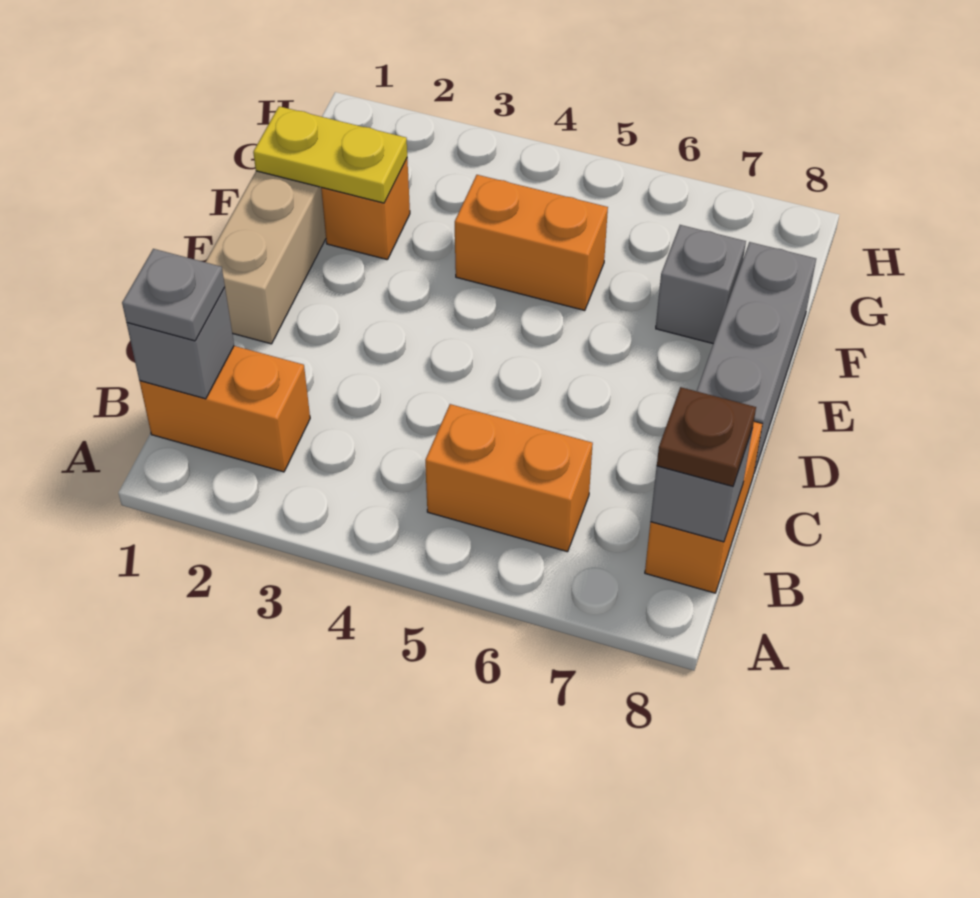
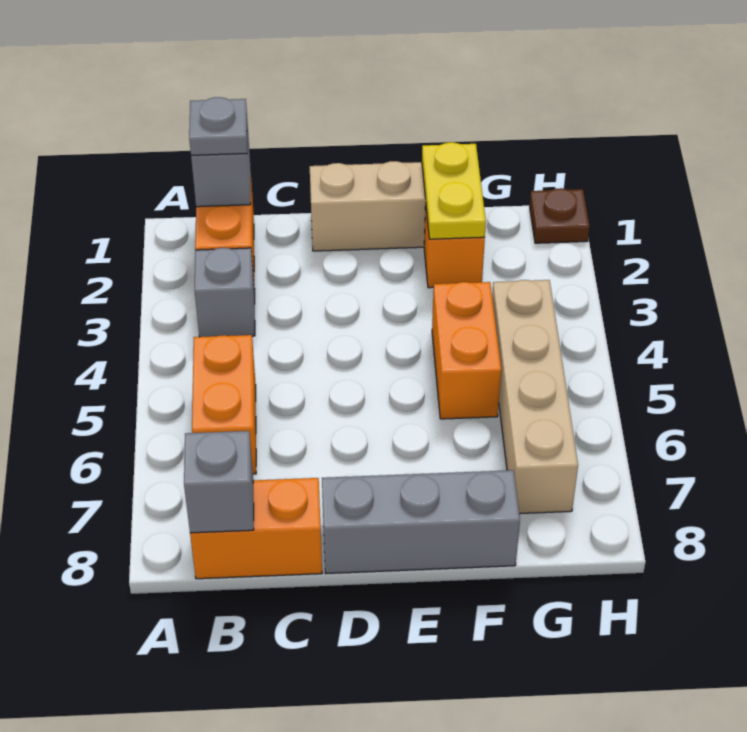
brown 1x1 plate [657,387,756,486] -> brown 1x1 plate moved to [530,188,590,243]
grey 1x1 brick [656,225,746,343] -> grey 1x1 brick moved to [195,248,255,337]
none -> tan 1x4 brick [492,280,578,514]

